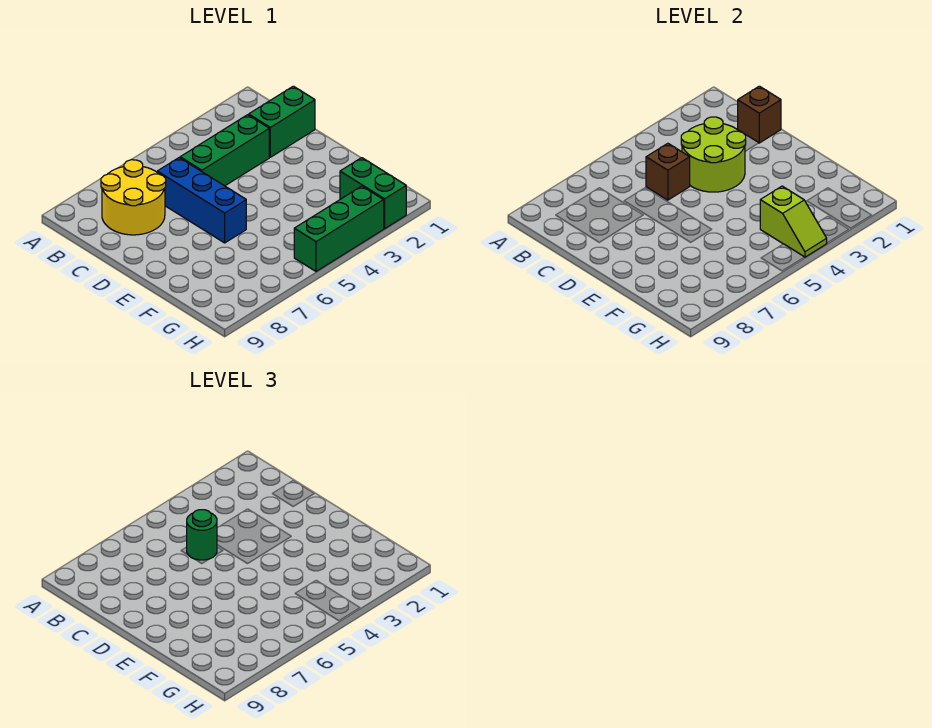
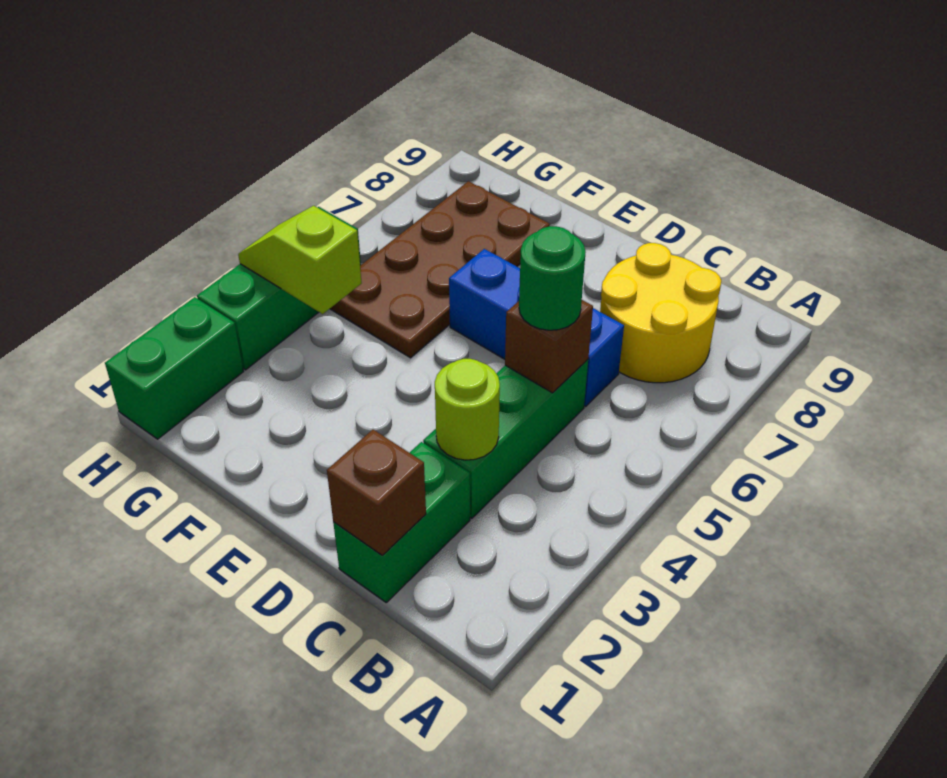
lime 2x2 round brick [681,117,746,192] -> lime 1x1 round brick [435,359,500,460]
none -> brown 2x4 plate [330,181,550,358]
green 1x2 brick [340,158,406,229] -> green 1x2 brick turned to [105,297,243,439]

